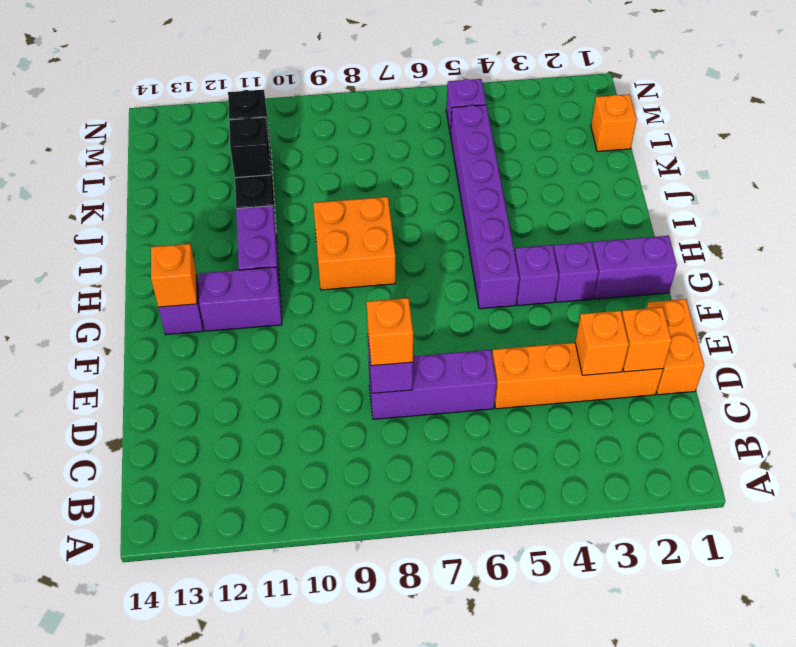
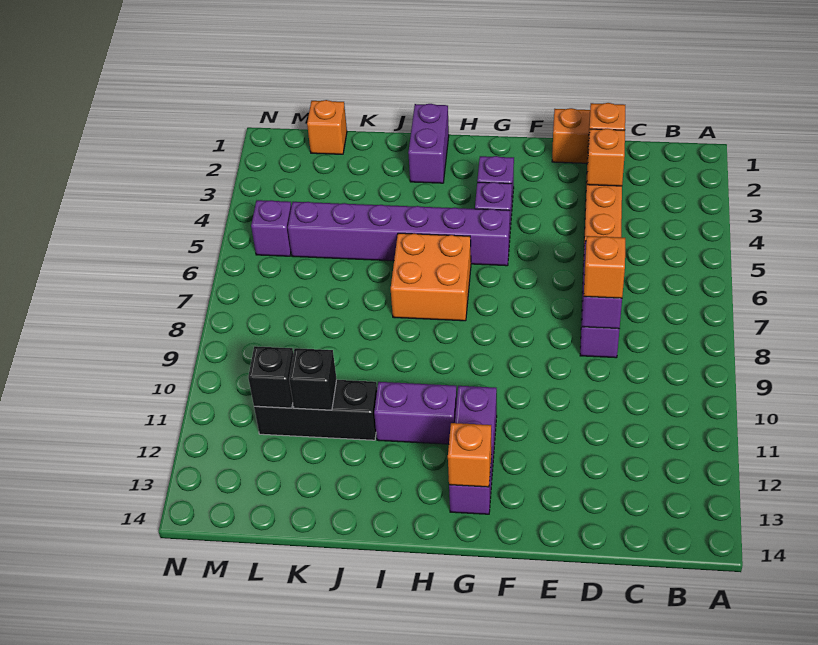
purple 1x2 brick [593,236,677,299] -> purple 1x2 brick moved to [408,104,449,183]
orange 2x2 brick [313,197,396,290] -> orange 2x2 brick moved to [391,233,471,321]

